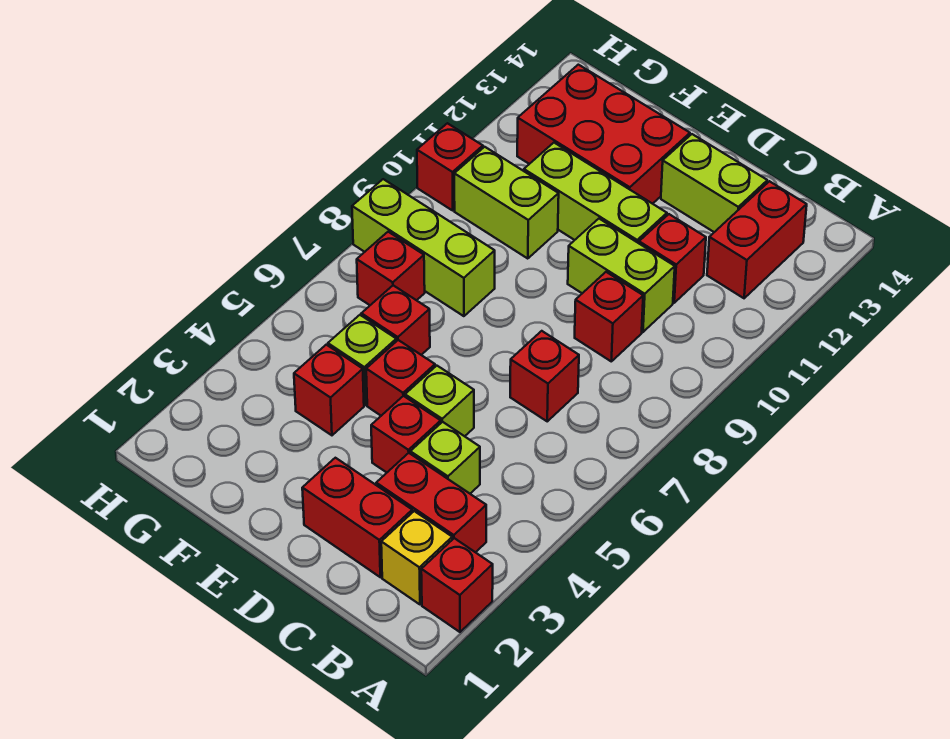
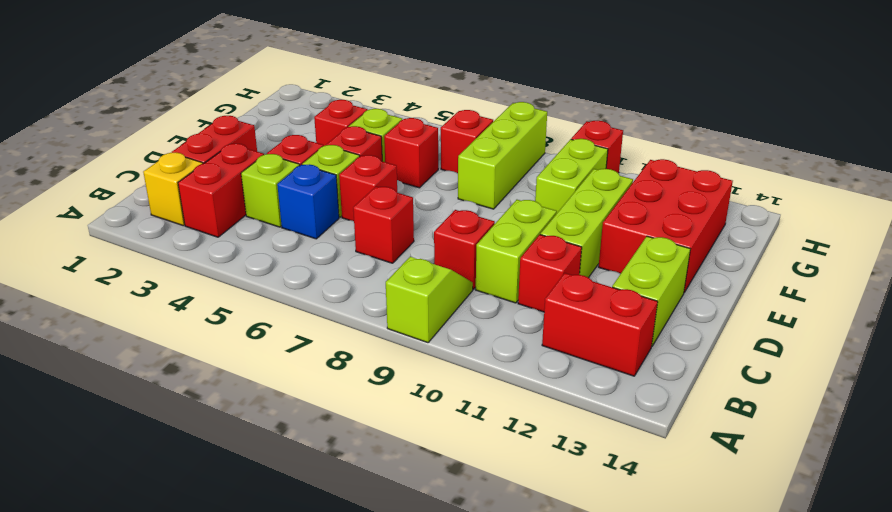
red 1x1 brick [421,538,493,632] -> red 1x1 brick moved to [339,155,397,221]
none -> lime 1x2 slope [386,257,473,343]
none -> blue 1x1 brick [277,164,339,239]

